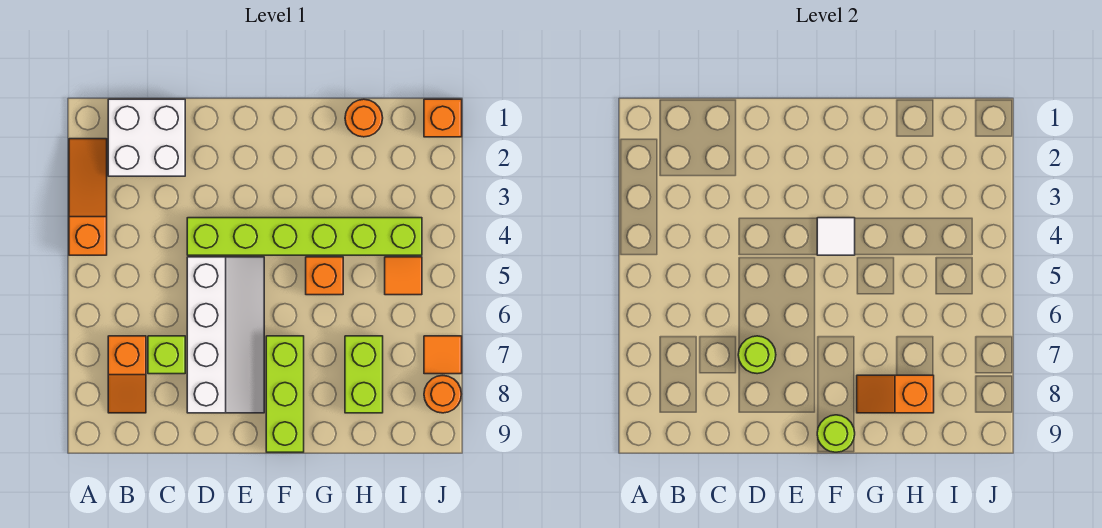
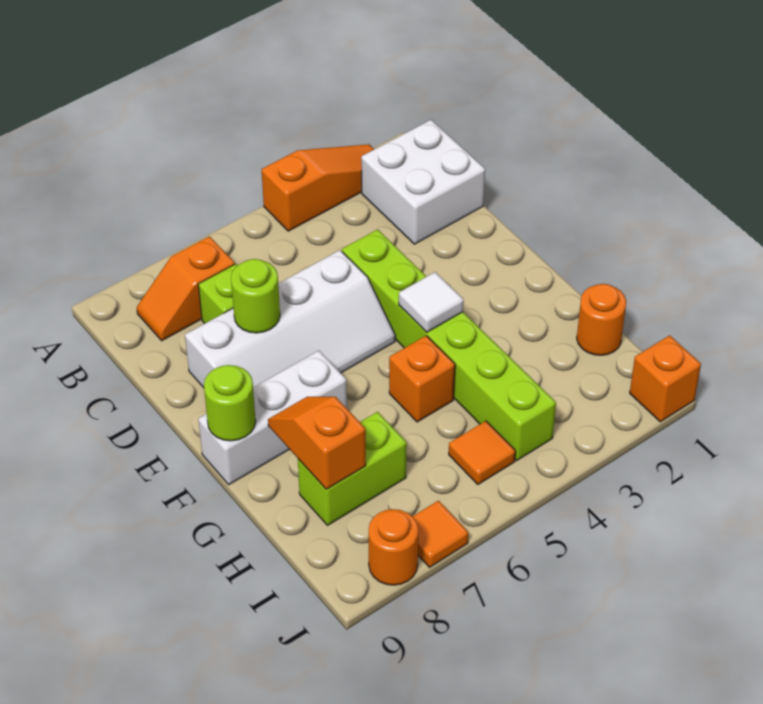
lime 1x3 brick [266,336,304,452] -> white 1x3 brick [198,351,347,485]

